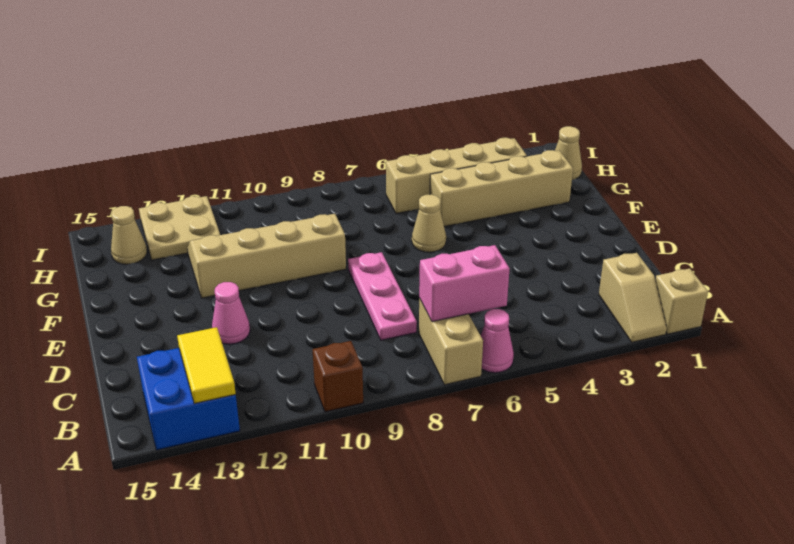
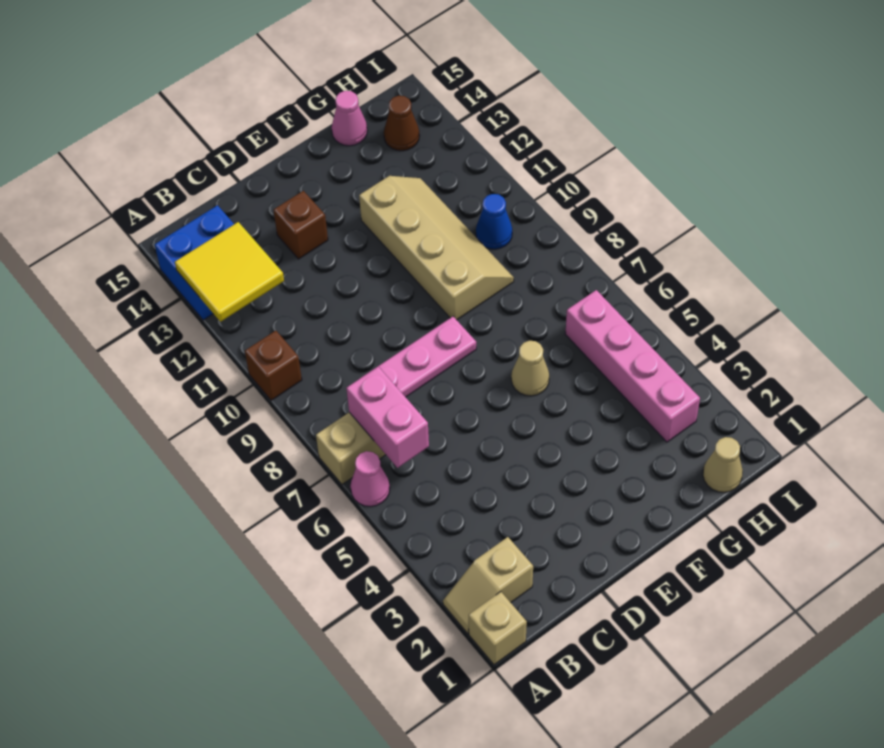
yellow 1x2 tile [177,327,236,404] -> yellow 2x2 tile [175,222,284,322]
pink 1x1 cone [212,282,250,344] -> pink 1x1 cone moved to [332,91,367,146]
none -> brown 1x1 brick [274,191,328,259]
tan 1x4 brick [430,150,573,227] -> none
tan 1x4 brick [386,138,527,214] -> pink 1x4 brick [565,290,700,442]
none -> blue 1x1 cone [476,194,512,249]
tan 2x2 plate [139,196,220,260] -> none
tan 1x1 cone [111,206,147,264] -> brown 1x1 cone [384,96,420,151]

